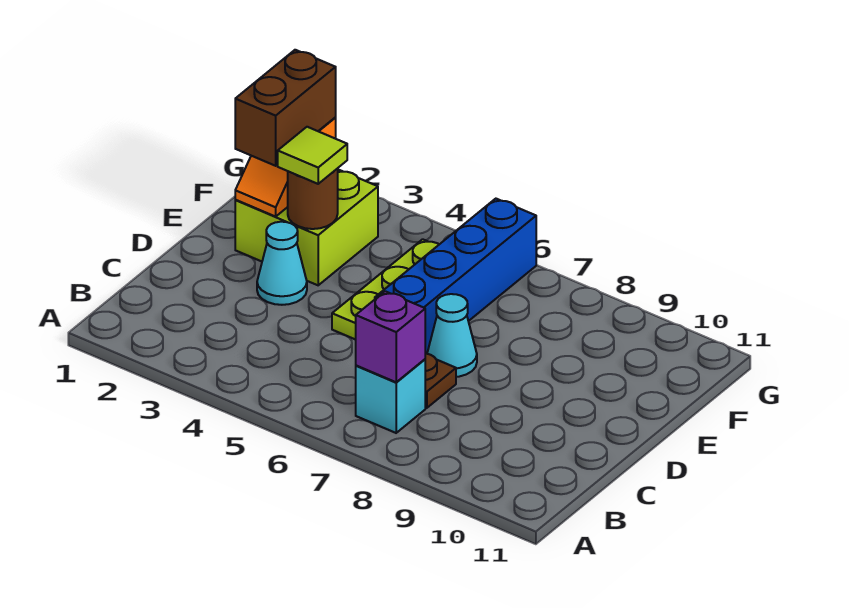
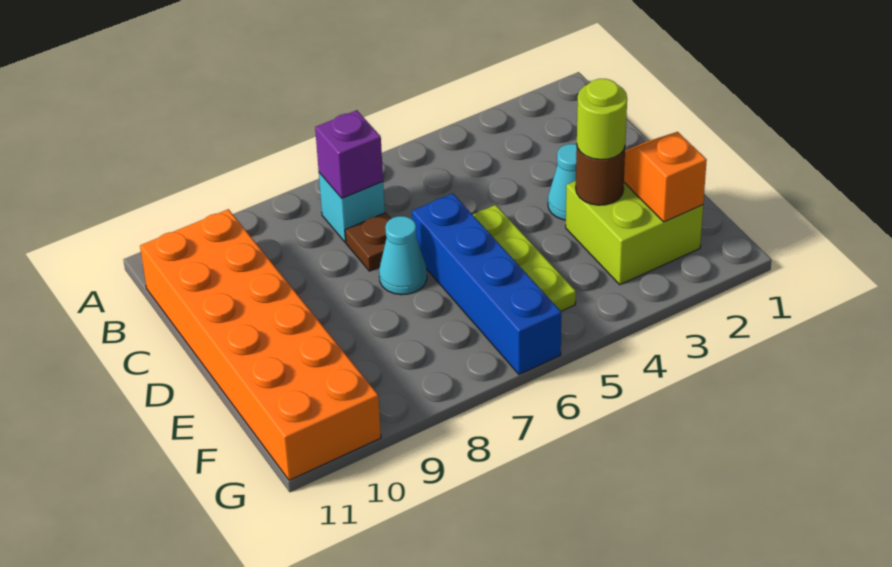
none -> orange 2x6 brick [140,209,381,480]
brown 1x2 brick [235,50,336,166] -> none
lime 1x1 tile [278,127,347,184] -> lime 1x1 round brick [577,79,627,160]

